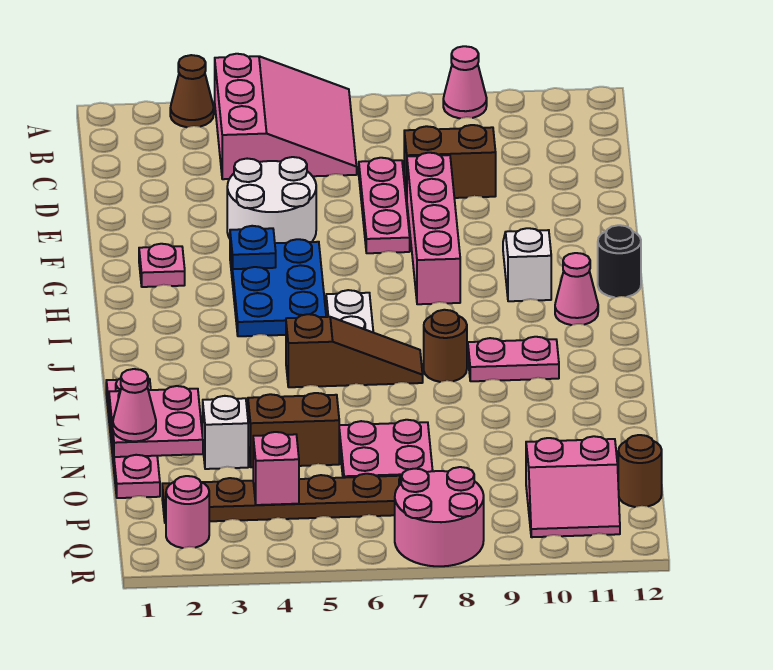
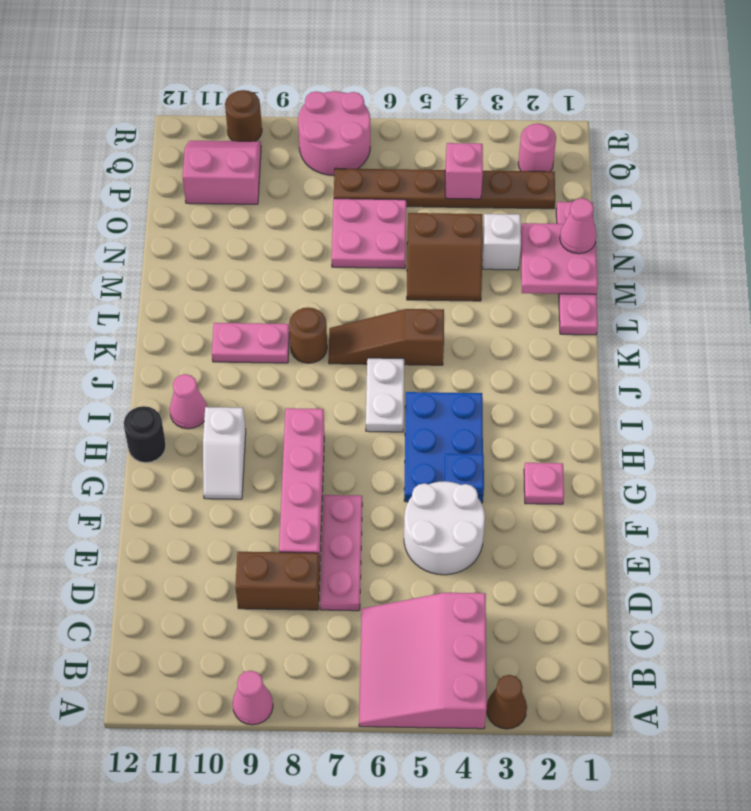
brown 1x1 round brick [618,435,662,507] -> brown 1x1 round brick moved to [225,90,262,141]

